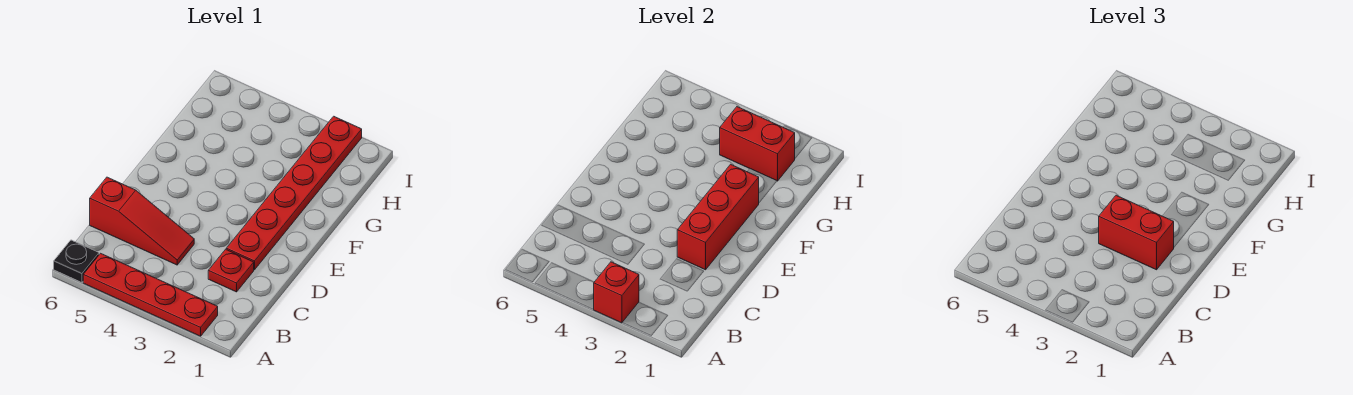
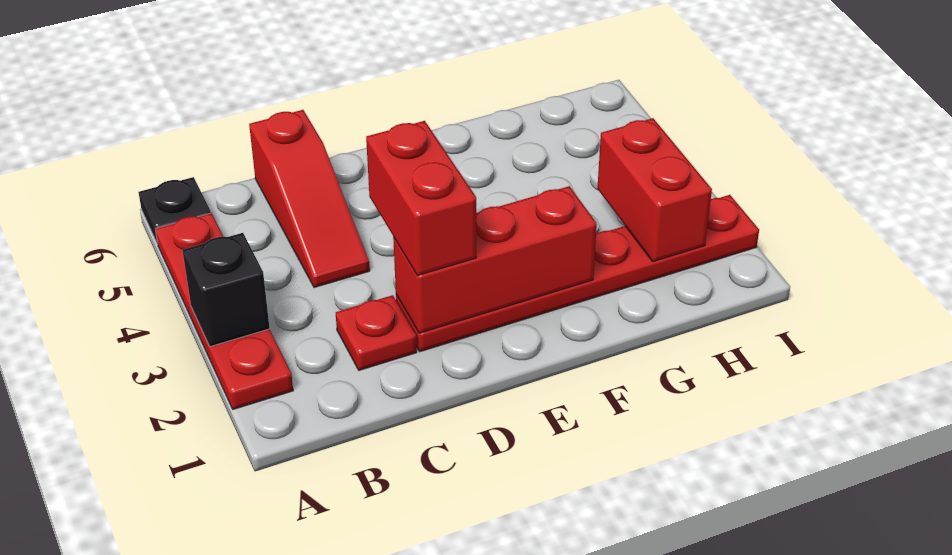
red 1x1 brick [593,262,639,323] -> black 1x1 brick [183,233,270,347]

